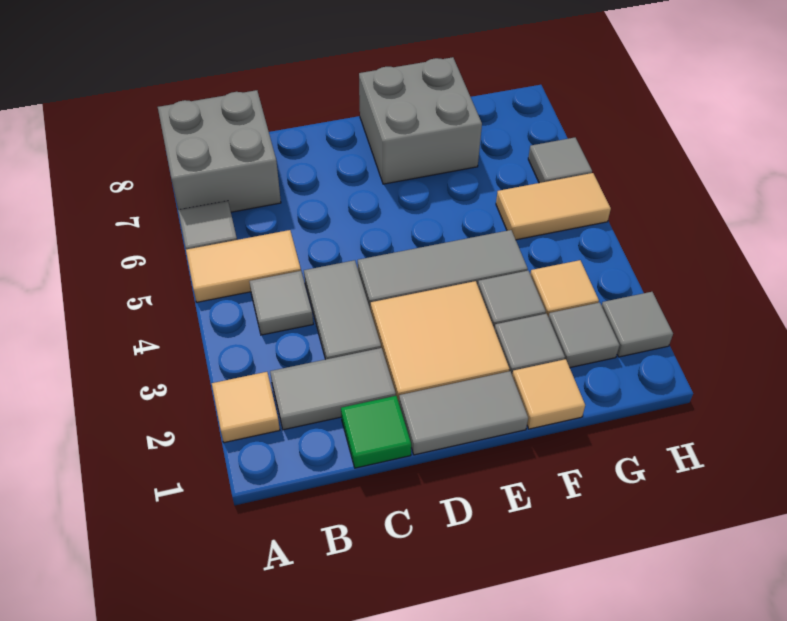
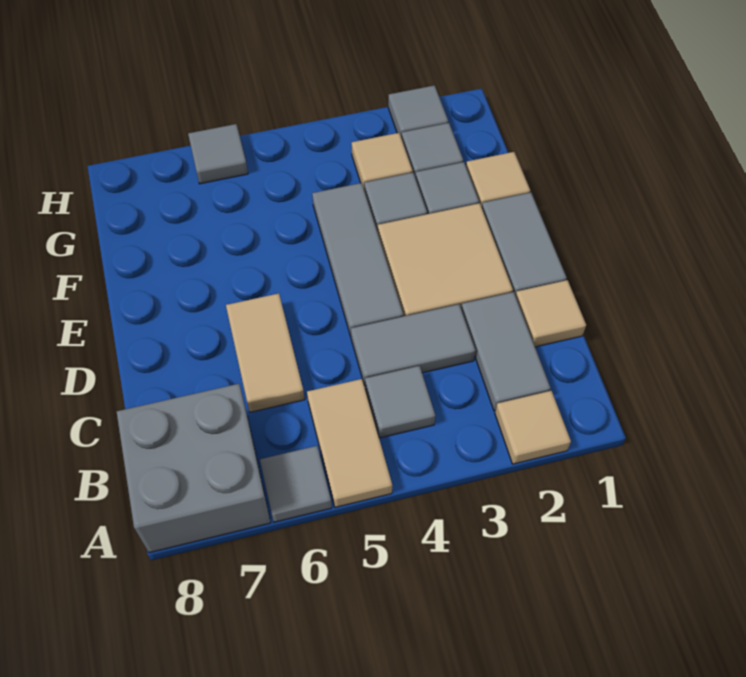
green 1x1 tile [341,396,411,468] -> tan 1x1 tile [516,280,586,347]
grey 2x2 brick [359,57,482,184] -> none
tan 1x2 tile [496,173,611,240] -> tan 1x2 tile moved to [226,293,305,412]

